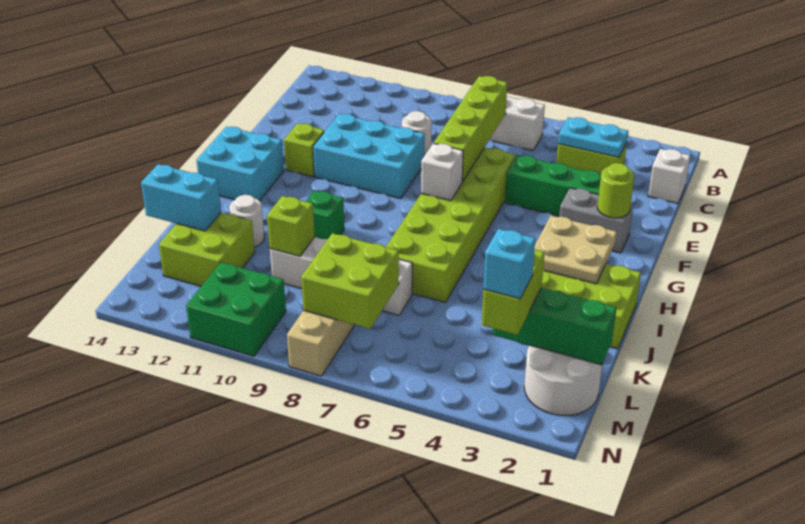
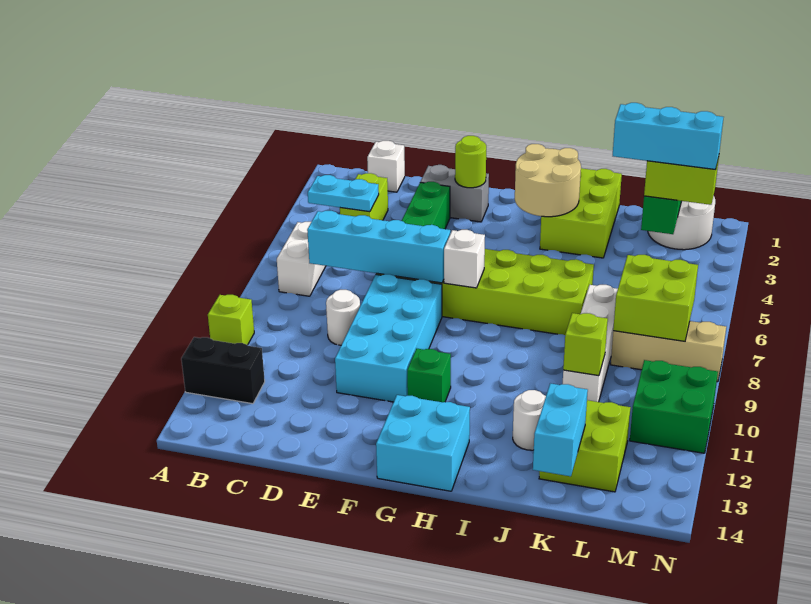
none -> black 1x2 brick [181,337,265,404]
cyan 1x2 plate [558,117,628,157] -> cyan 1x2 plate turned to [308,175,379,212]
lime 1x4 brick [434,76,507,182] -> cyan 1x4 brick [307,211,450,283]
cyan 2x3 brick [313,114,425,199] -> cyan 2x4 brick [335,274,442,402]
grey 1x2 brick [559,188,634,253] -> grey 1x2 brick turned to [420,165,489,222]
lime 1x1 brick [284,124,325,177] -> lime 1x1 brick moved to [208,295,254,345]
tan 2x2 plate [535,216,617,284] -> tan 2x2 round brick [515,144,581,217]
green 1x1 brick [306,190,344,239] -> green 1x1 brick moved to [407,349,451,402]
cyan 1x1 brick [483,229,535,299] -> cyan 1x3 brick [613,103,723,170]

